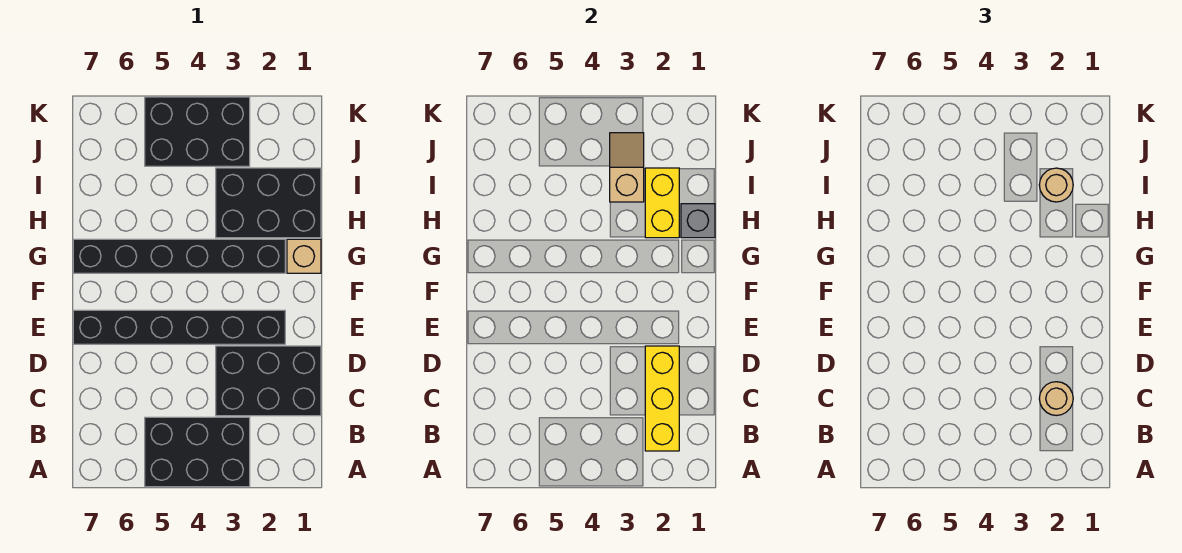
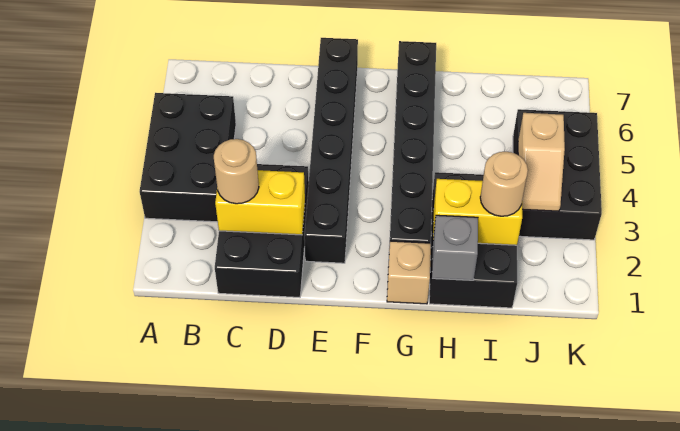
yellow 1x3 brick [645,346,679,451] -> yellow 1x2 brick [215,170,305,235]
tan 1x2 slope [610,133,644,202] -> tan 1x2 slope turned to [518,113,565,211]

